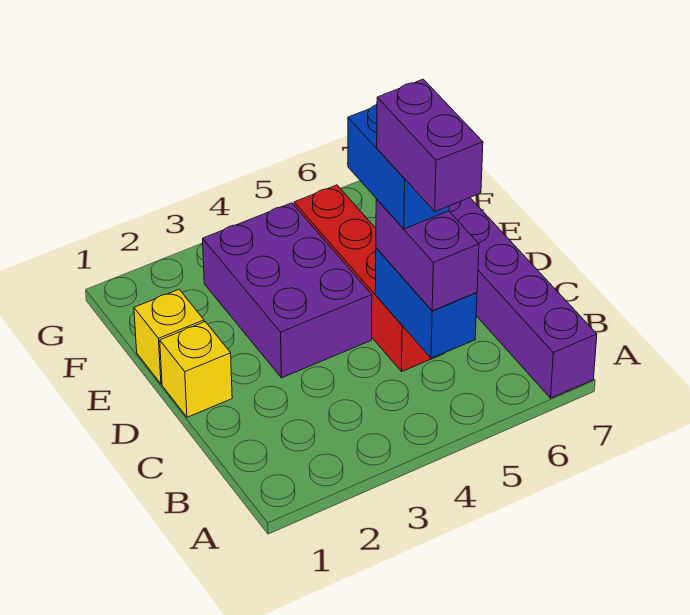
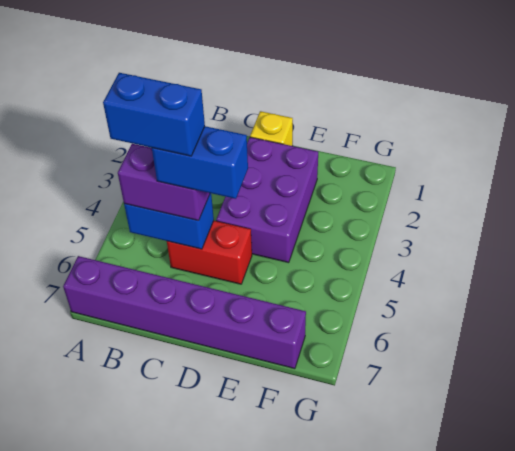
purple 1x2 brick [377,79,483,211] -> blue 1x2 brick [103,73,205,156]
red 1x4 brick [294,185,445,371] -> red 1x2 brick [167,221,252,284]
purple 2x3 brick [203,203,372,378] -> purple 2x3 brick turned to [216,137,318,263]
yellow 1x1 brick [134,290,204,384] -> none

